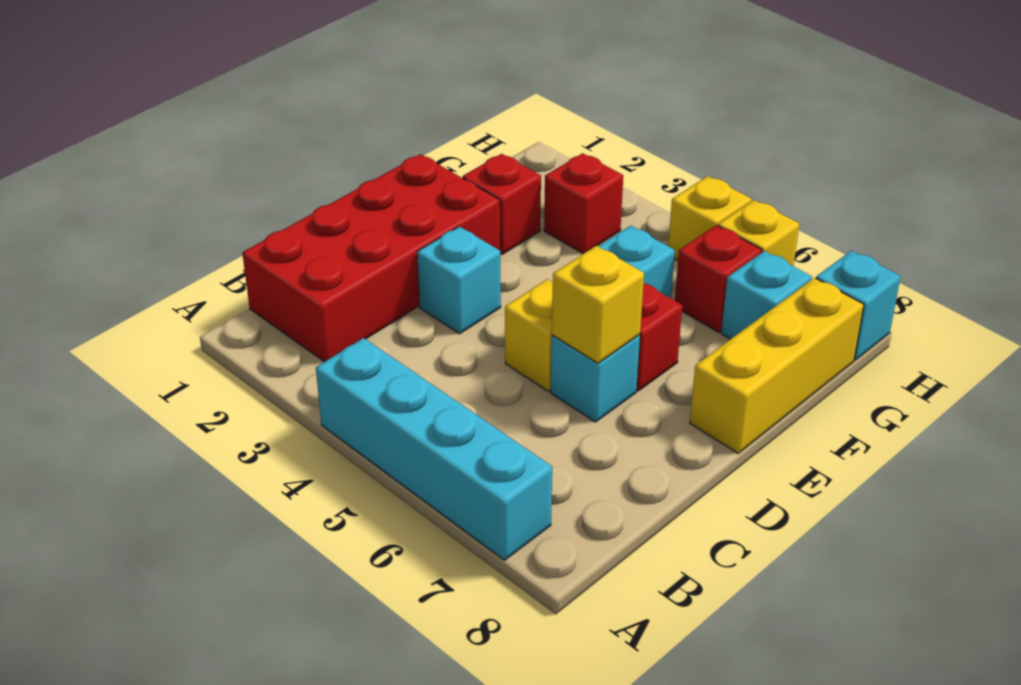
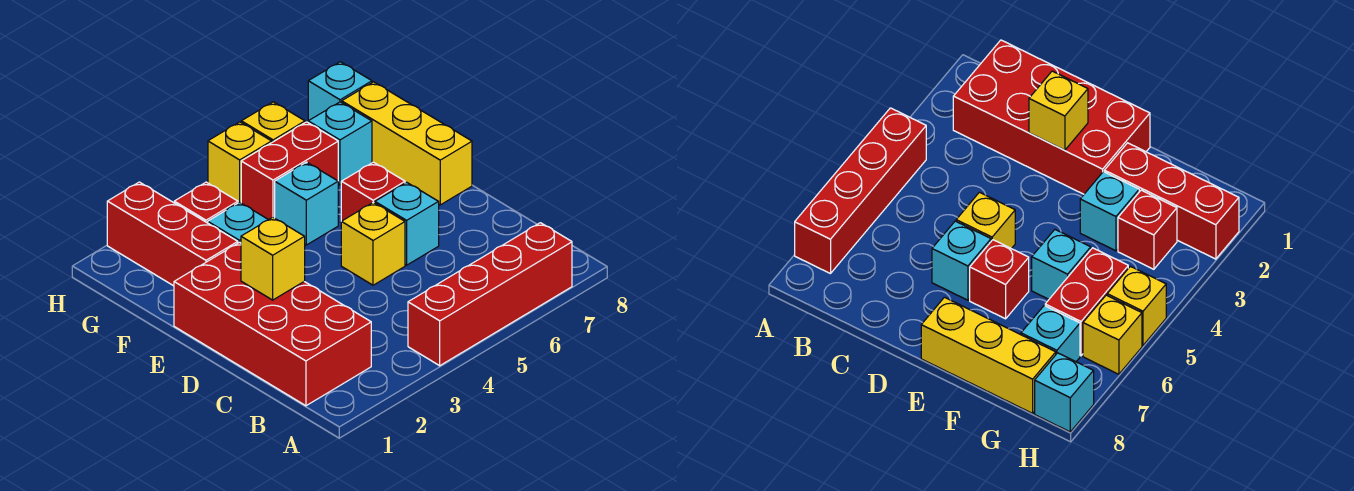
cyan 1x4 brick [316,338,552,560] -> red 1x4 brick [408,223,572,366]
cyan 1x1 brick [417,226,501,334] -> cyan 1x1 brick moved to [208,202,268,243]
yellow 1x1 brick [552,246,644,363] -> yellow 1x1 brick moved to [241,217,305,300]
red 1x1 brick [463,154,541,254] -> red 1x3 brick [107,182,238,286]
red 1x1 brick [675,225,762,332] -> red 1x2 brick [241,122,338,220]

